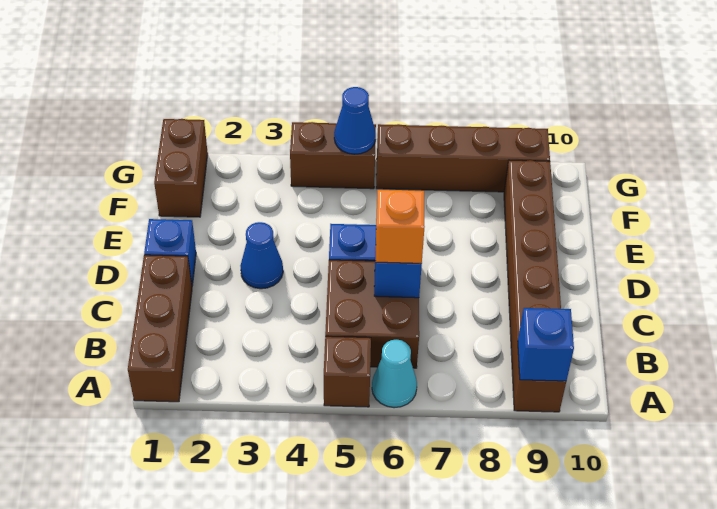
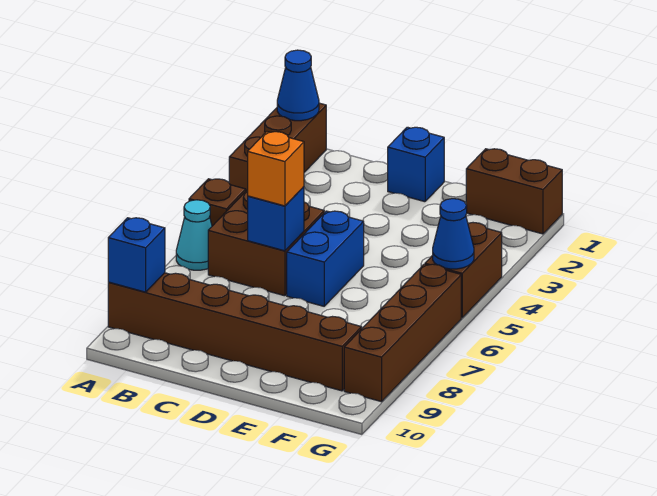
brown 1x3 brick [128,255,192,402] -> brown 1x3 brick turned to [229,103,326,191]
blue 1x1 cone [240,222,283,289] -> blue 1x1 cone moved to [277,50,319,121]

